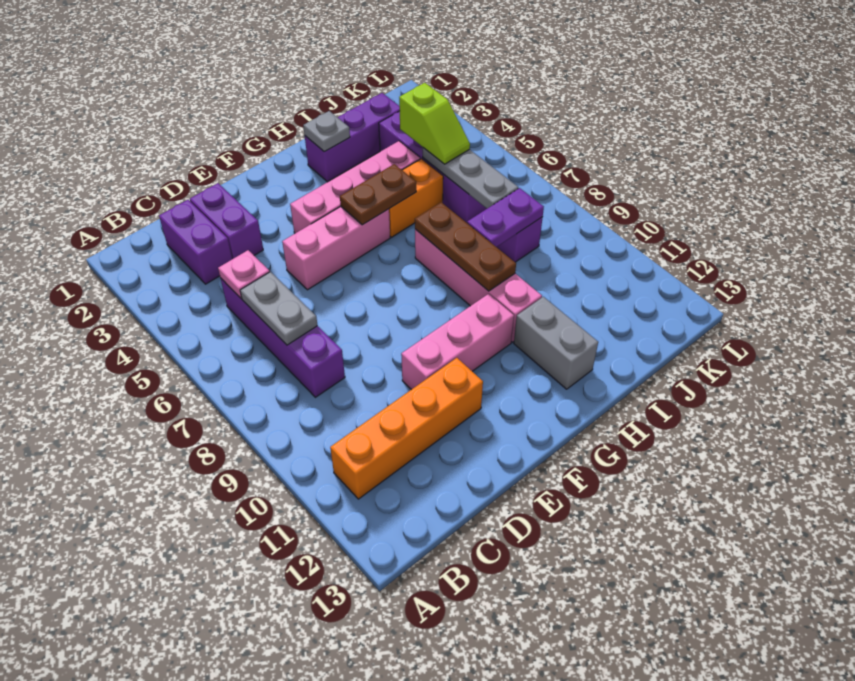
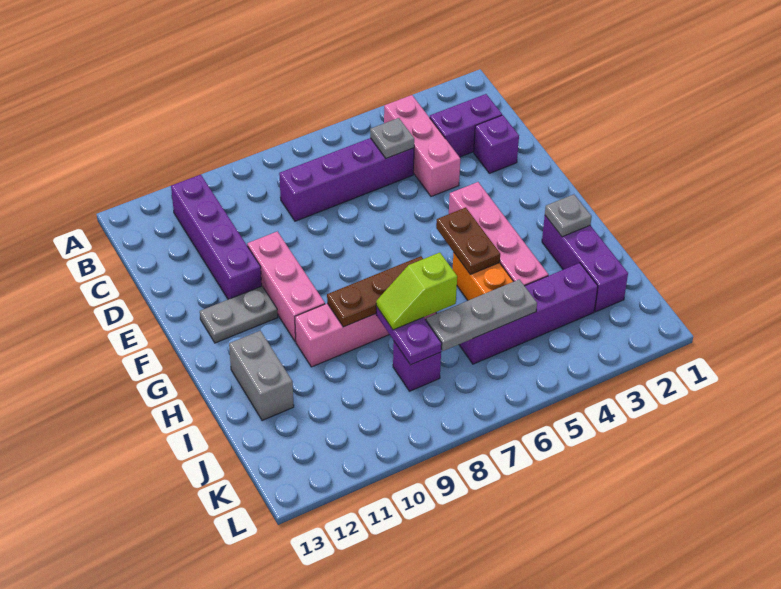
orange 1x4 brick [330,358,483,499] -> purple 1x4 brick [171,175,262,299]
pink 1x1 plate [218,250,270,298] -> grey 1x1 plate [370,118,414,158]
grey 1x2 plate [240,272,318,345] -> grey 1x2 plate moved to [200,286,278,343]
purple 1x2 brick [190,183,263,259] -> purple 1x1 brick [474,115,519,173]
pink 1x3 brick [282,207,390,290] -> pink 1x3 brick moved to [384,95,460,197]
grey 1x2 brick [514,297,598,389] -> grey 1x2 brick turned to [229,331,294,421]
lime 1x2 slope [399,83,470,164] -> lime 1x2 slope moved to [376,253,457,330]

